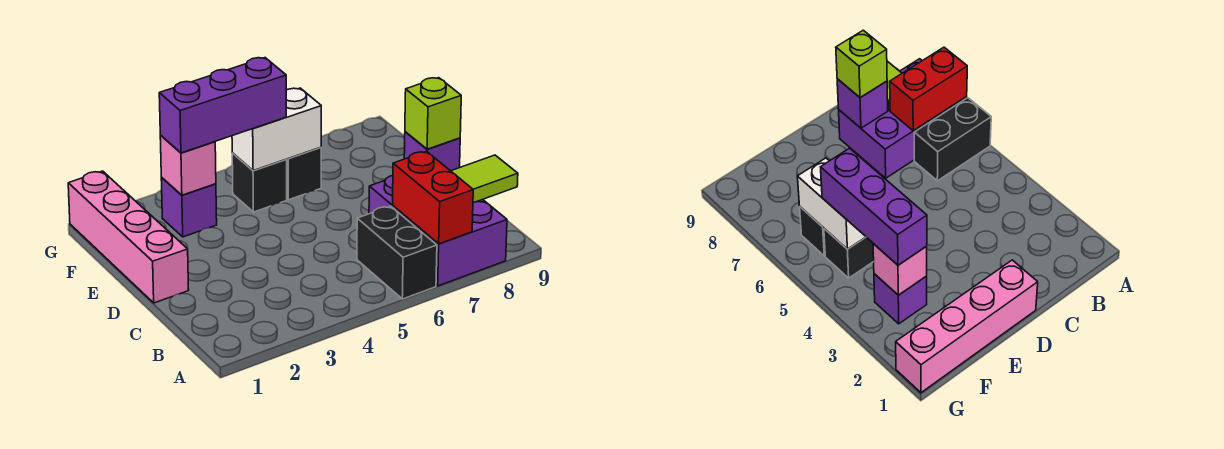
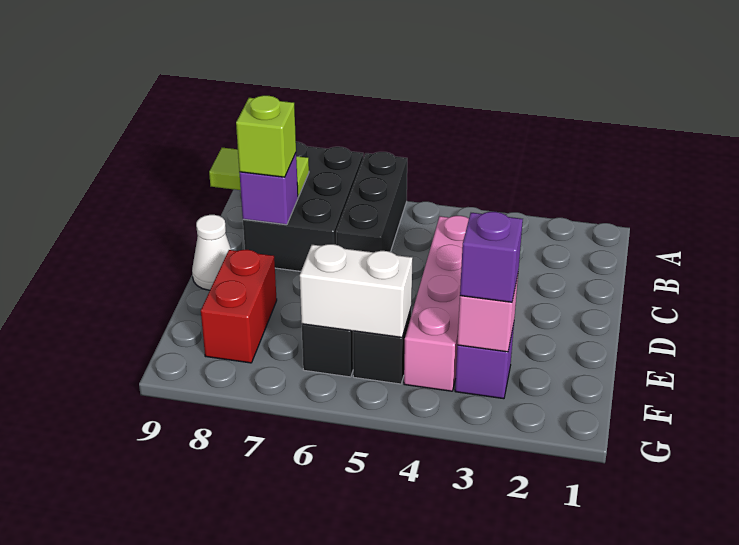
black 1x2 brick [357,206,437,299] -> black 1x3 brick [336,152,407,252]
purple 2x3 brick [369,176,507,286] -> black 2x3 brick [243,142,363,271]
red 1x2 brick [393,151,473,244] -> red 1x2 brick moved to [201,250,277,363]
pink 1x4 brick [68,171,189,303] -> pink 1x4 brick moved to [404,216,469,391]
none -> white 1x1 cone [192,215,231,290]
purple 1x3 brick [159,58,286,153] -> purple 1x1 brick [460,212,523,302]

